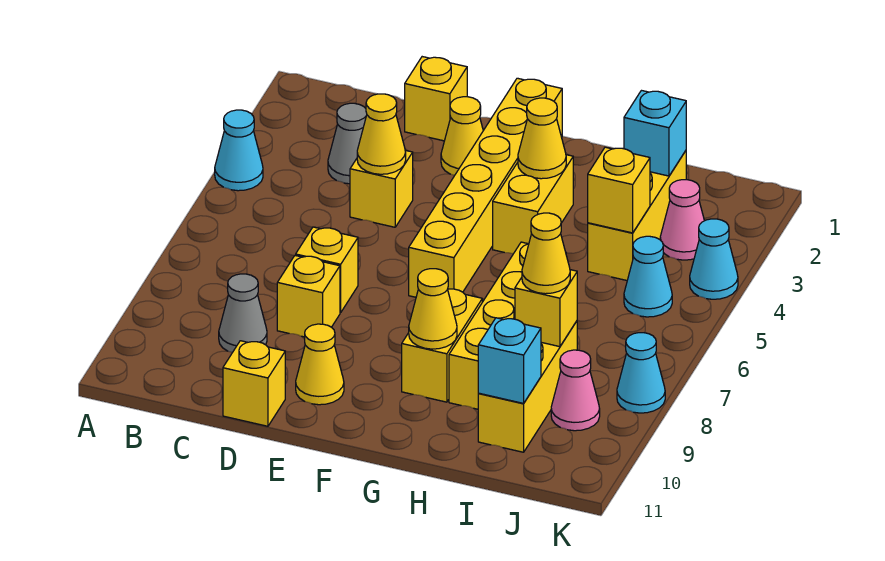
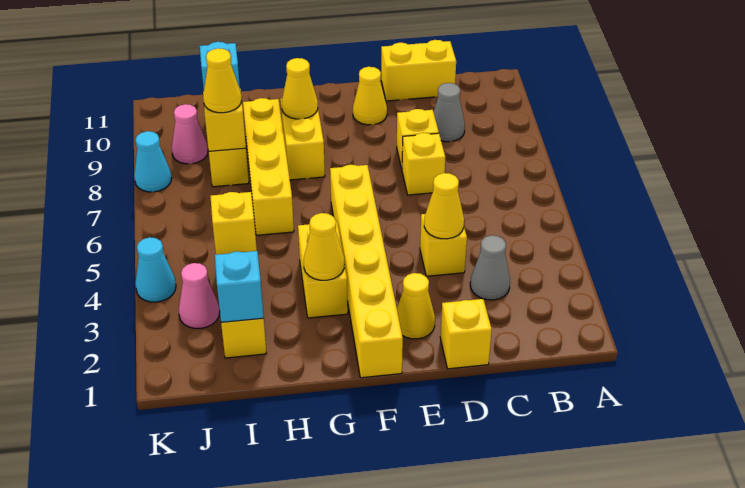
cyan 1x1 cone [215,110,263,191] -> none
yellow 1x1 brick [223,341,285,426] -> yellow 1x2 brick [381,40,456,101]
cyan 1x1 cone [624,236,672,317] -> none

